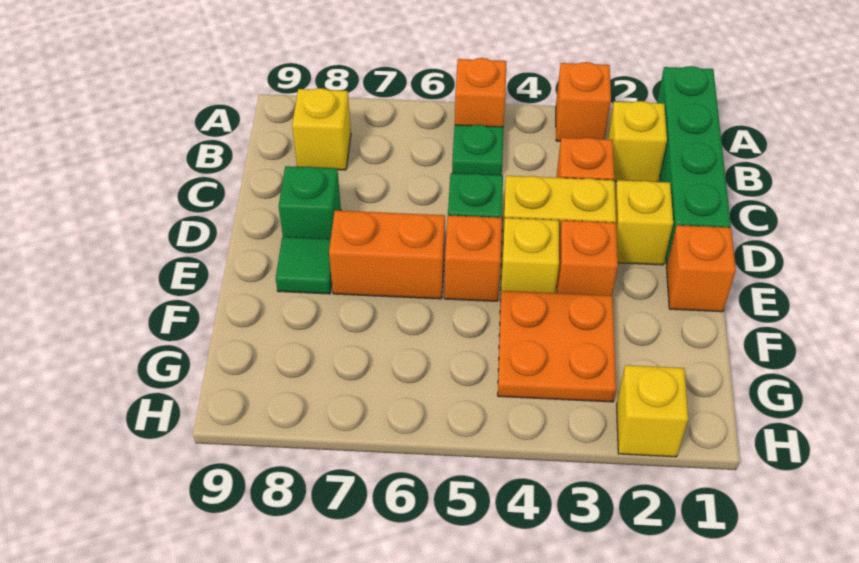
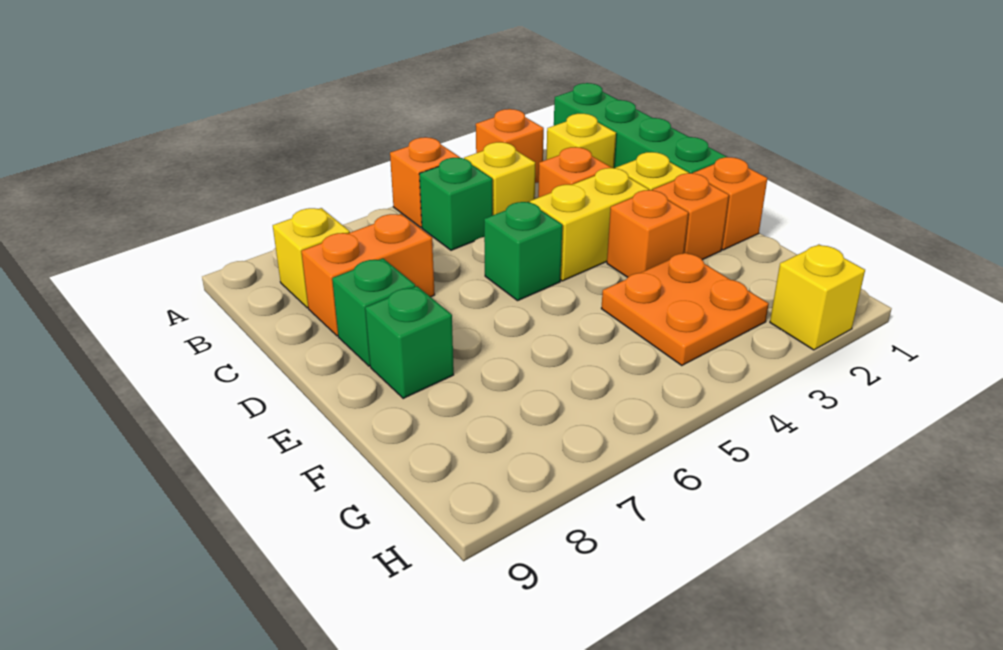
green 1x1 plate [452,125,503,175] -> green 1x1 brick [419,158,492,250]
yellow 1x1 brick [501,218,559,293] -> yellow 1x1 brick moved to [464,142,535,215]
orange 1x1 brick [444,215,502,301] -> orange 1x1 brick moved to [653,173,729,260]
orange 1x2 brick [329,211,445,299] -> orange 1x2 brick moved to [301,214,435,336]
green 1x1 tile [276,237,332,294] -> green 1x1 brick [365,286,454,398]

